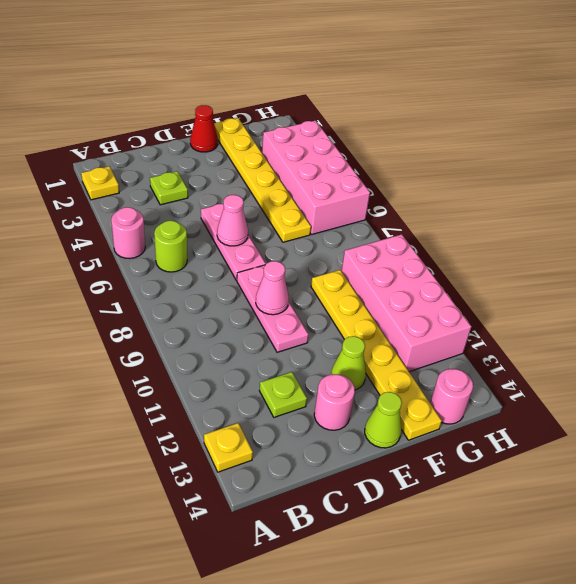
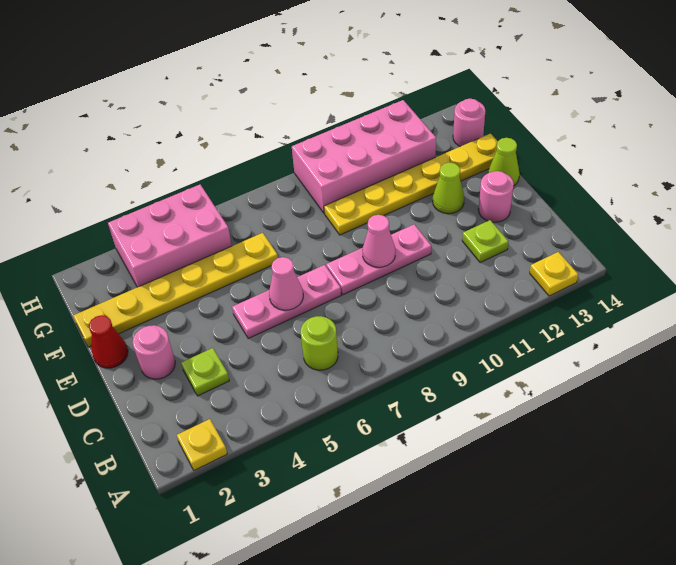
pink 1x1 round brick [111,207,145,259] -> pink 1x1 round brick moved to [133,325,175,379]
pink 2x4 brick [262,121,370,235] -> pink 2x3 brick [108,185,232,287]

